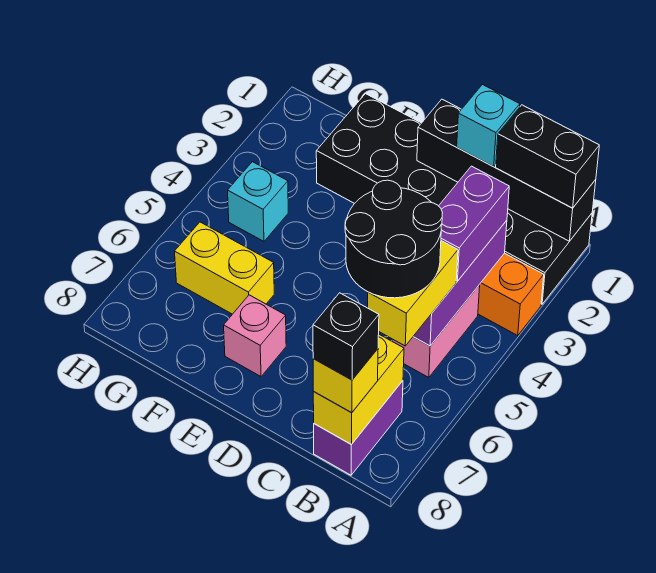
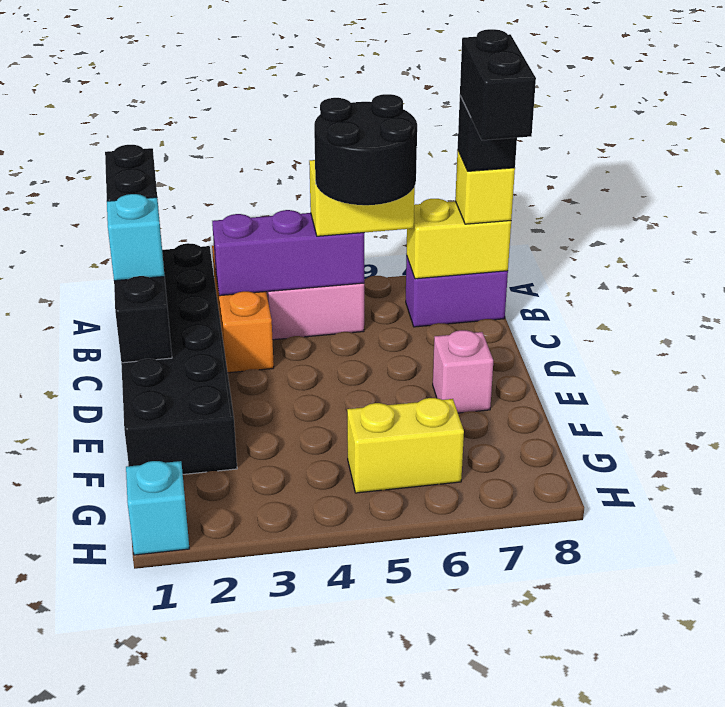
purple 1x2 brick [439,166,509,281] -> none
none -> black 1x2 brick [460,29,536,140]
yellow 1x2 brick [175,222,274,314] -> yellow 1x2 brick turned to [347,398,464,493]
cyan 1x1 brick [228,162,288,241] -> cyan 1x1 brick moved to [126,461,189,555]

